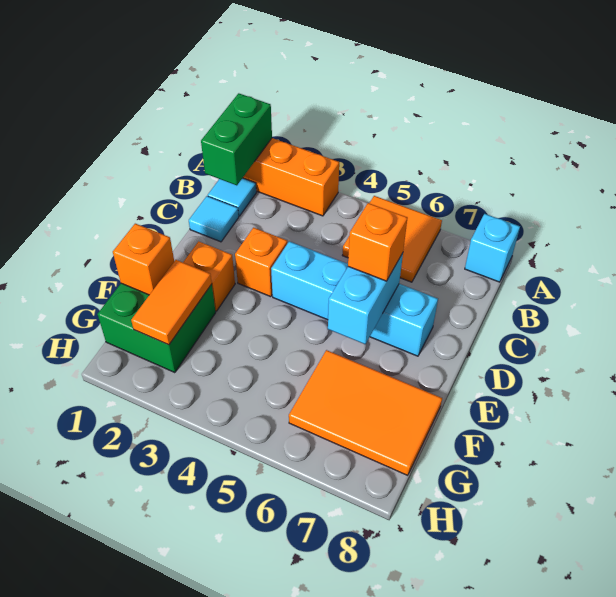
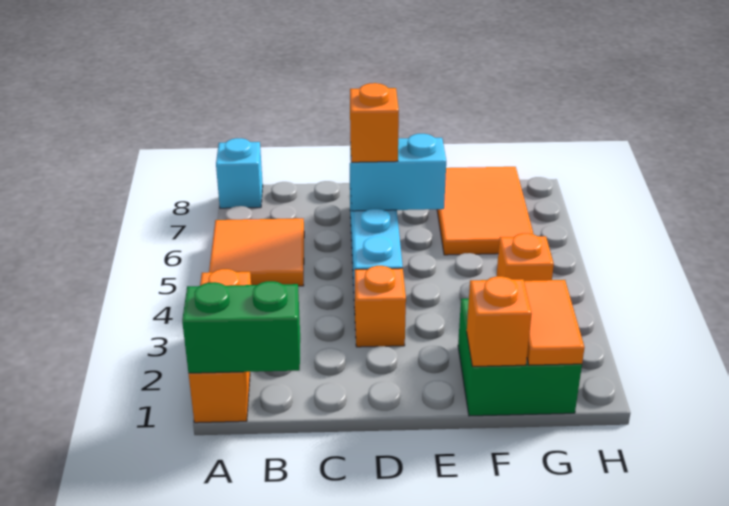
cyan 1x1 tile [208,178,256,216] -> none
cyan 1x1 tile [189,196,239,242] -> none
orange 1x1 brick [183,241,235,311] -> orange 1x1 brick moved to [497,233,554,281]
orange 1x2 tile [131,260,212,345] -> orange 1x2 tile turned to [524,280,585,365]

